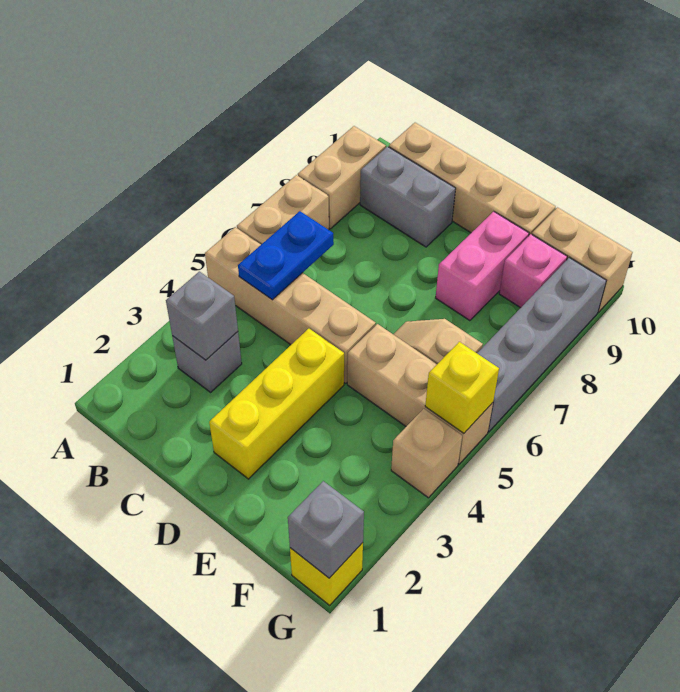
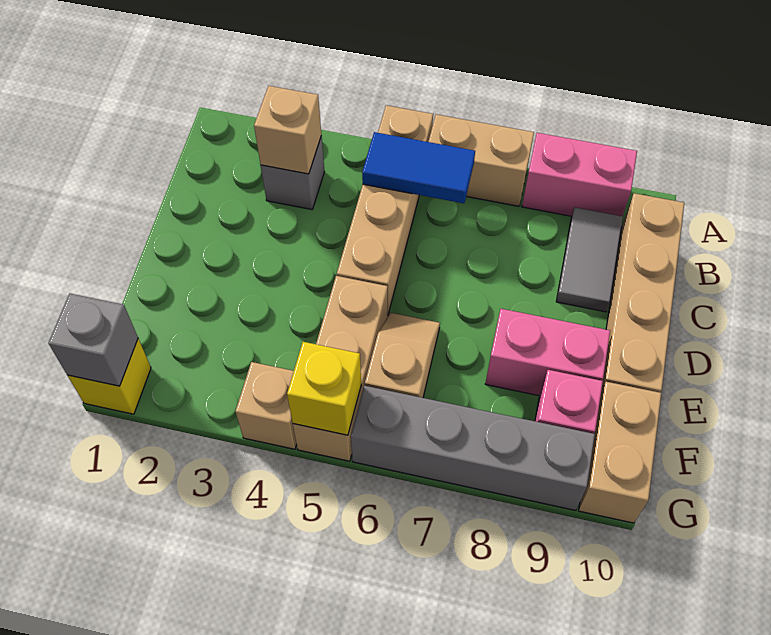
tan 1x2 brick [298,126,386,229] -> pink 1x2 brick [522,133,637,216]
grey 1x1 brick [166,272,238,360] -> tan 1x1 brick [254,86,321,174]
blue 1x2 plate [238,211,334,300] -> blue 1x2 tile [362,132,475,203]
grey 1x2 brick [360,147,456,247] -> grey 1x2 tile [556,207,623,312]
yellow 1x3 brick [209,329,344,479] -> none

